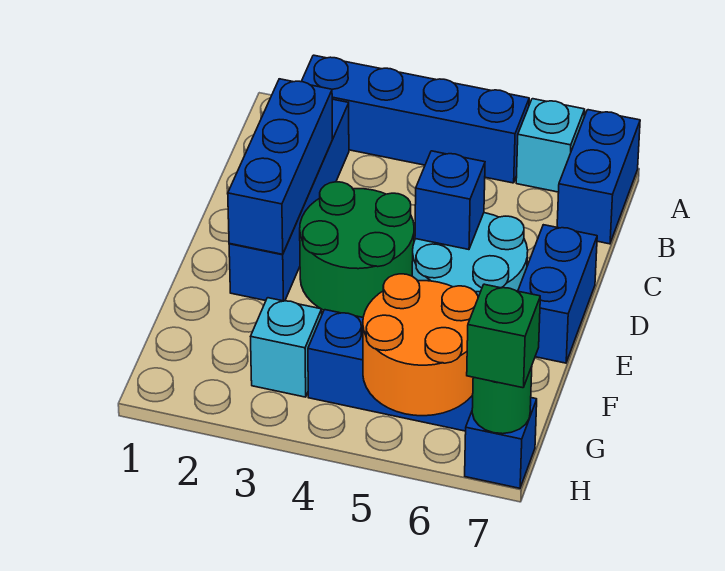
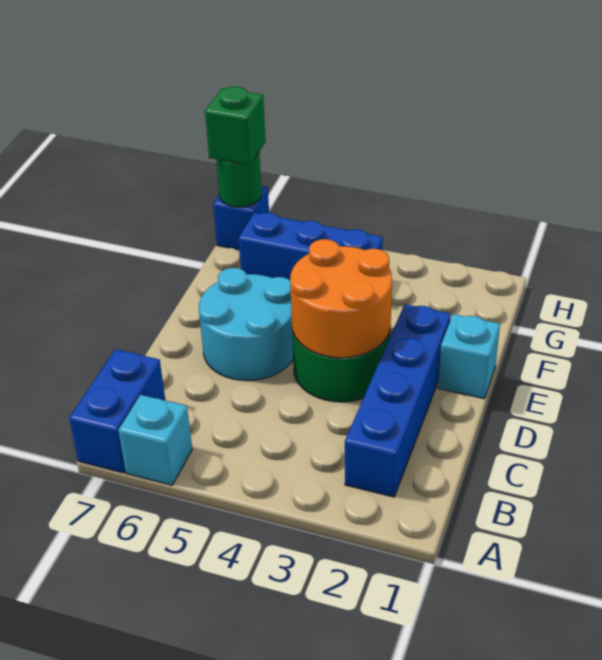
blue 1x4 brick [301,55,529,183] -> none
blue 1x3 brick [228,79,332,254] -> none
blue 1x1 brick [415,151,485,250] -> none
blue 1x2 brick [518,225,597,363] -> none
cyan 1x1 brick [251,298,322,397] -> cyan 1x1 brick moved to [438,314,500,399]
orange 2x2 round brick [363,274,478,416] -> orange 2x2 round brick moved to [290,239,392,358]

